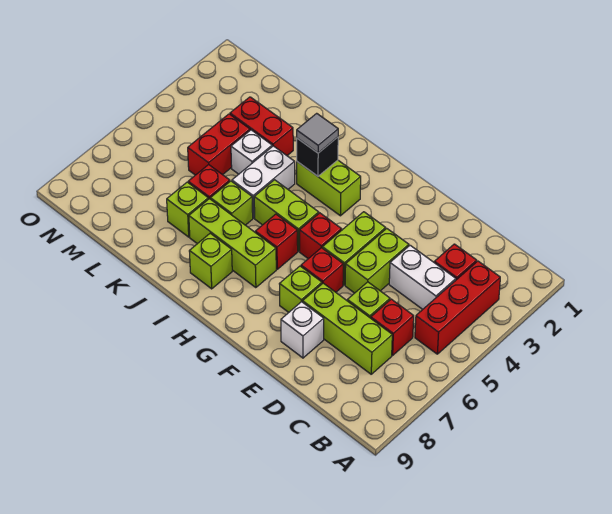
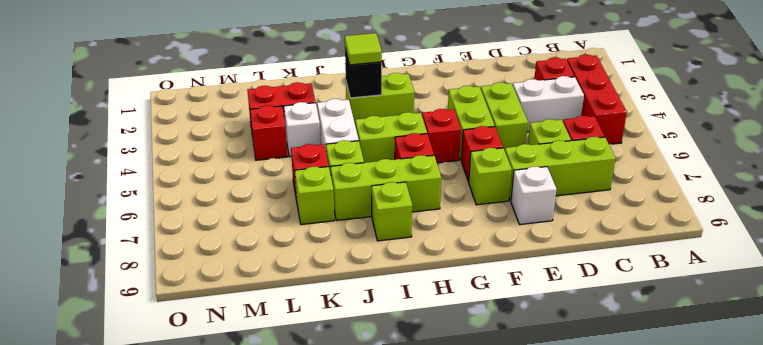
grey 1x1 tile [297,113,338,153] -> lime 1x1 tile [345,33,382,65]
red 1x2 brick [188,114,250,175] -> red 1x1 brick [250,105,288,160]

